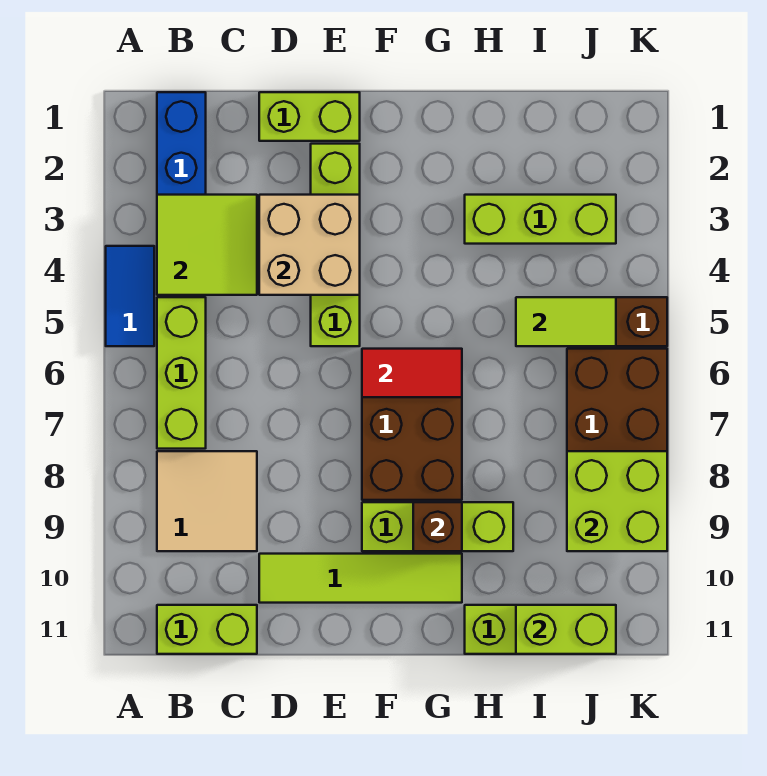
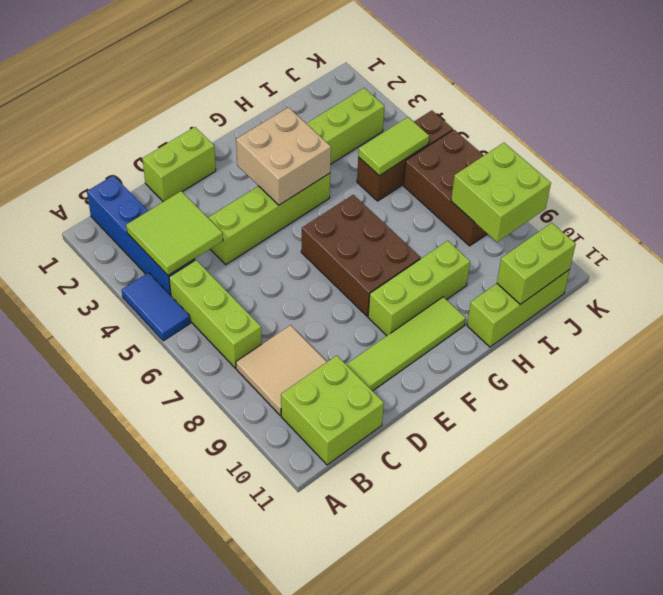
lime 1x2 brick [157,605,257,654] -> lime 2x2 brick [281,356,384,465]
tan 2x2 brick [259,195,360,295] -> tan 2x2 brick moved to [236,107,331,205]
lime 1x4 brick [311,144,360,346] -> lime 1x4 brick turned to [208,173,330,265]
red 1x2 tile [362,349,462,397] -> none
brown 1x1 brick [413,502,462,551] -> none

